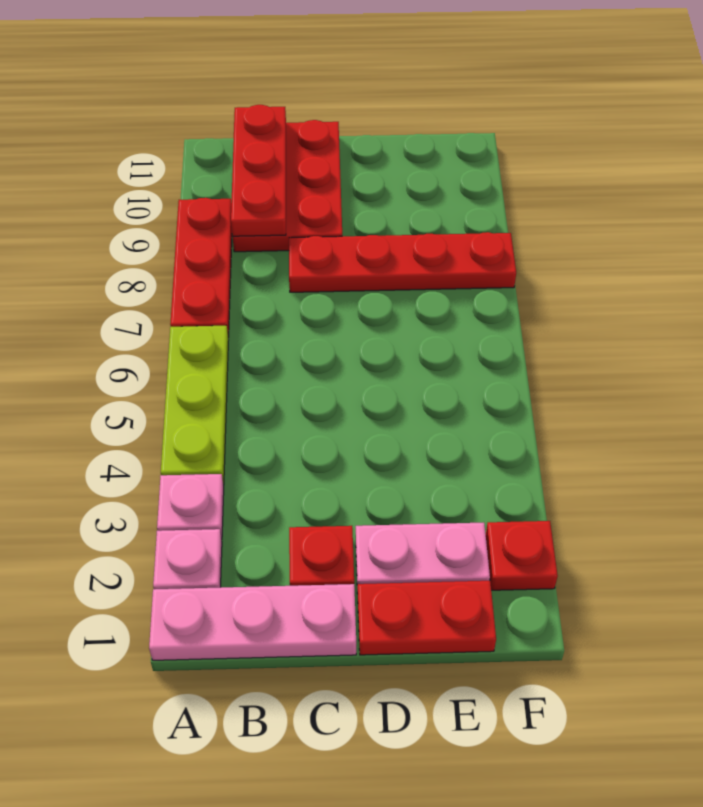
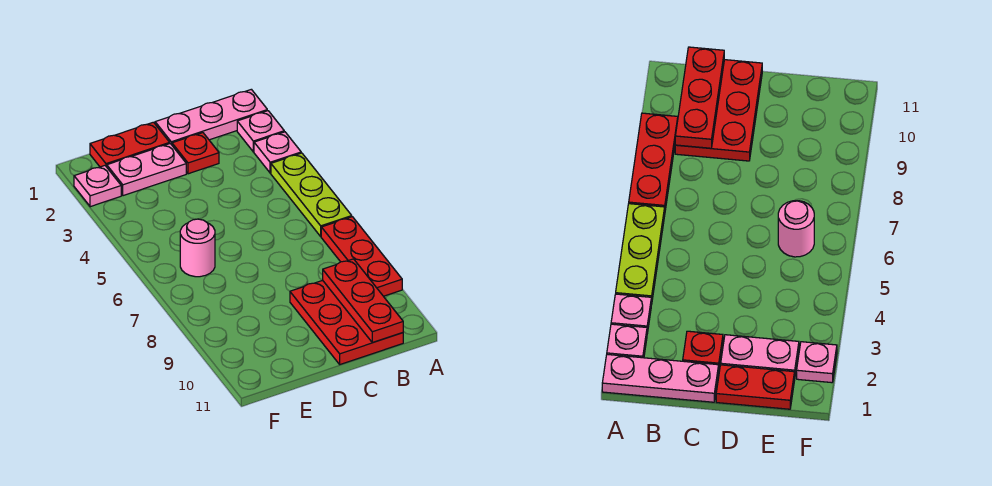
red 1x4 plate [289,232,516,292] -> none
none -> pink 1x1 round brick [180,219,215,277]
red 1x1 plate [486,521,558,590] -> pink 1x1 plate [74,166,121,207]

